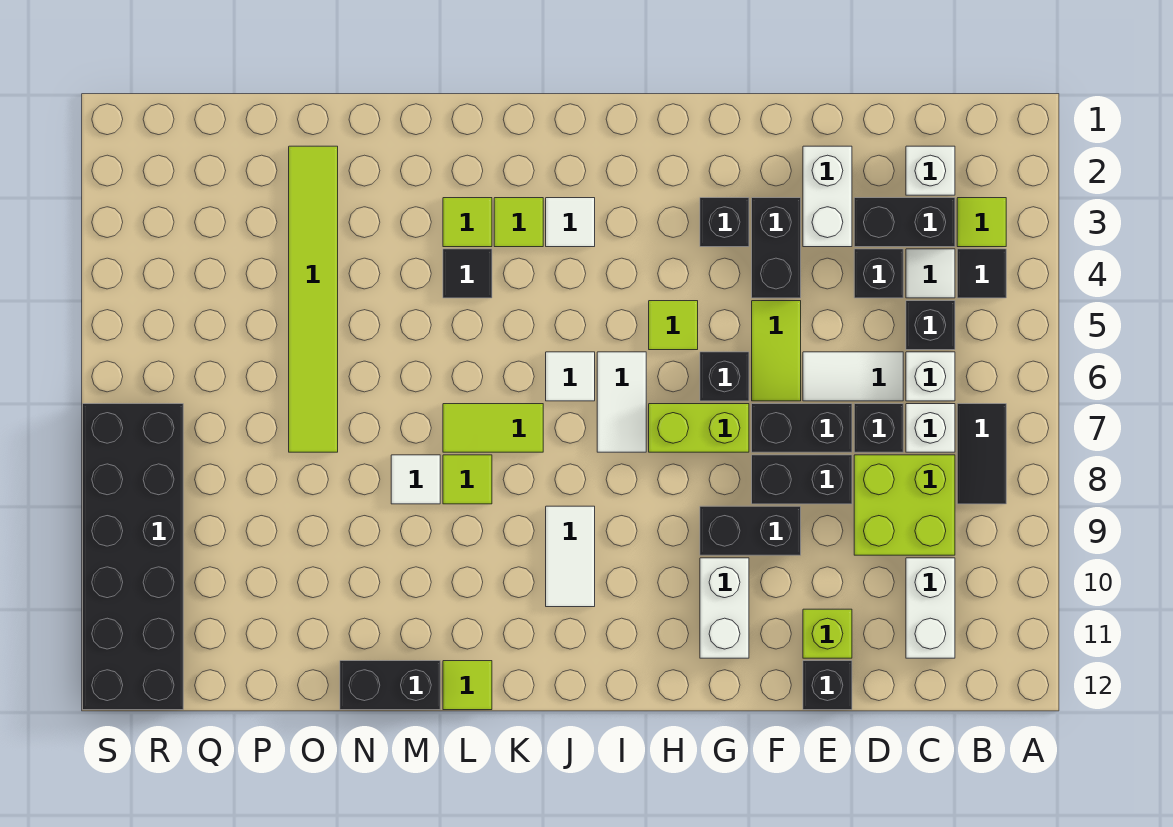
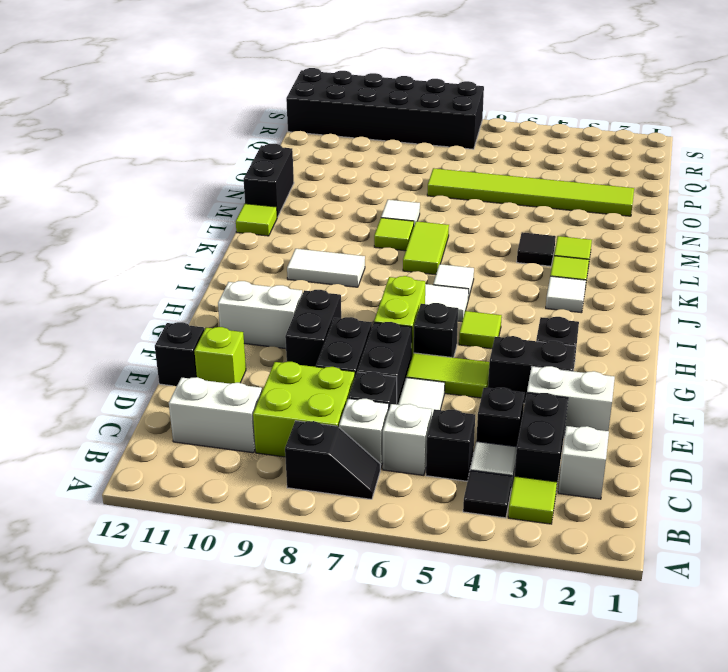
black 1x2 tile [957,404,1006,504] -> black 1x2 slope [285,421,380,499]

